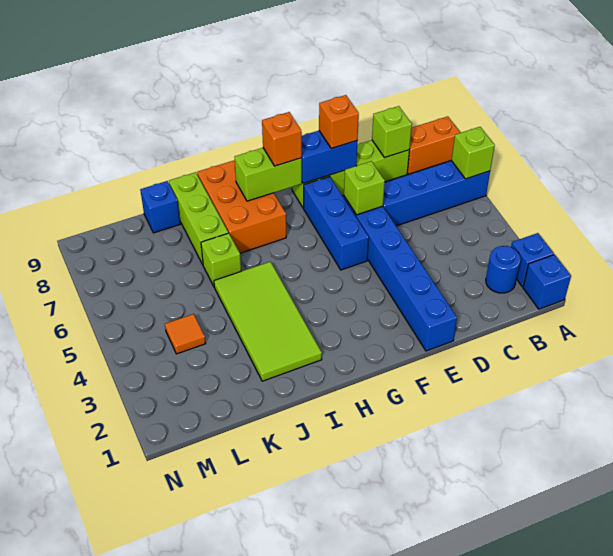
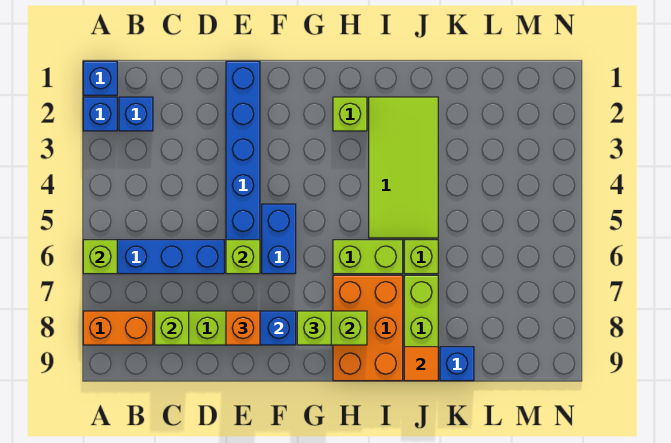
blue 1x1 round brick [486,246,521,293] -> blue 1x1 brick [119,97,153,131]
blue 1x3 brick [304,176,369,270] -> blue 1x2 brick [262,204,296,274]
orange 1x1 brick [262,112,302,166] -> lime 1x1 brick [297,311,331,345]
none -> lime 1x1 brick [333,97,367,131]
none -> lime 1x2 brick [333,240,403,274]
orange 1x1 tile [165,314,206,354] -> orange 1x1 tile moved to [404,347,438,381]

